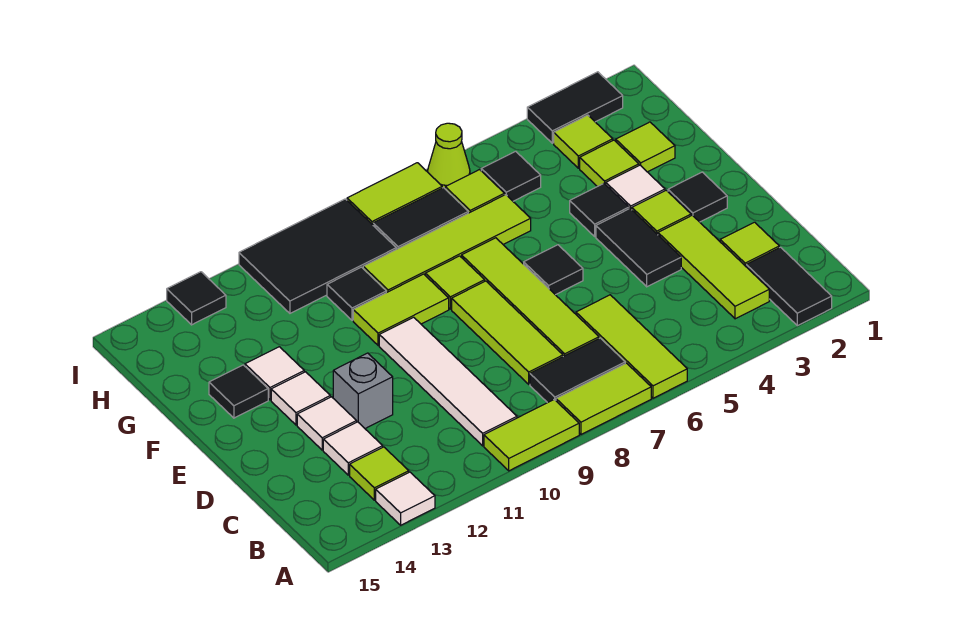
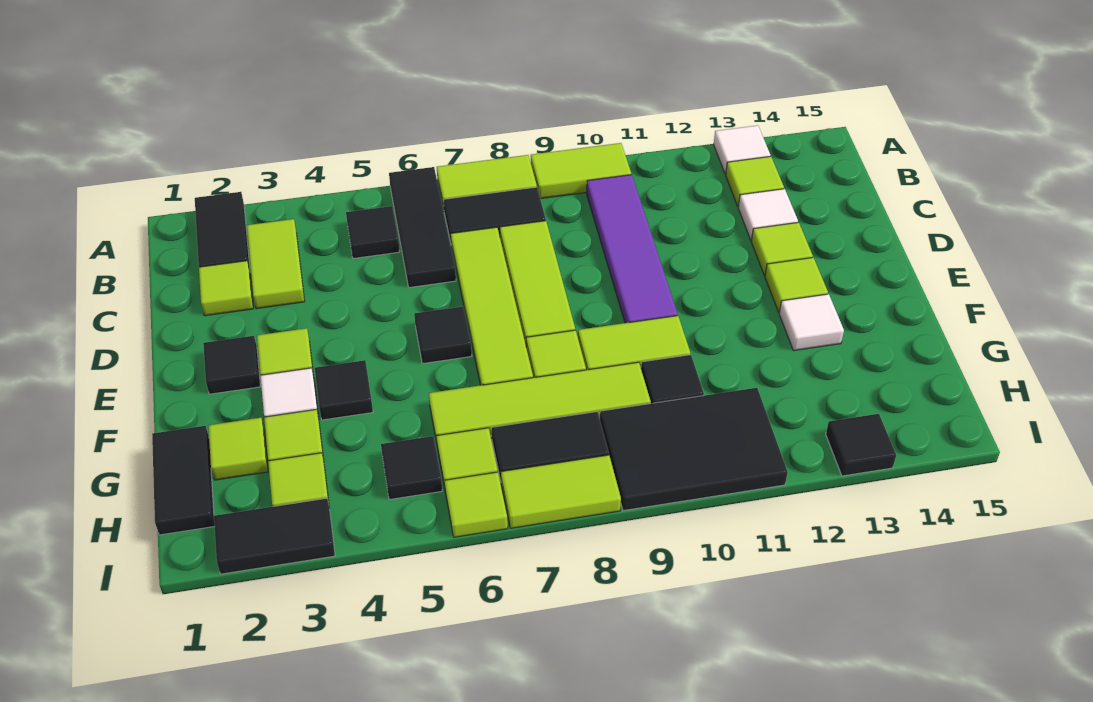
lime 1x3 tile [576,295,687,398] -> black 1x3 tile [389,167,456,288]
lime 1x3 tile [658,215,769,319] -> lime 1x2 tile [247,219,305,309]
white 1x4 tile [379,317,517,446] -> purple 1x4 tile [587,175,678,323]
black 1x2 tile [596,209,681,287] -> black 1x2 tile moved to [152,426,215,535]
grey 1x1 brick [333,353,393,429] -> none
white 1x1 tile [297,397,357,450] -> lime 1x1 tile [751,222,813,276]
white 1x1 tile [271,372,330,425] -> lime 1x1 tile [765,258,828,312]
black 1x1 tile [209,365,268,418] -> black 1x1 tile moved to [346,206,400,259]
lime 1x1 cone [428,123,470,188] -> lime 1x1 tile [444,472,508,537]

